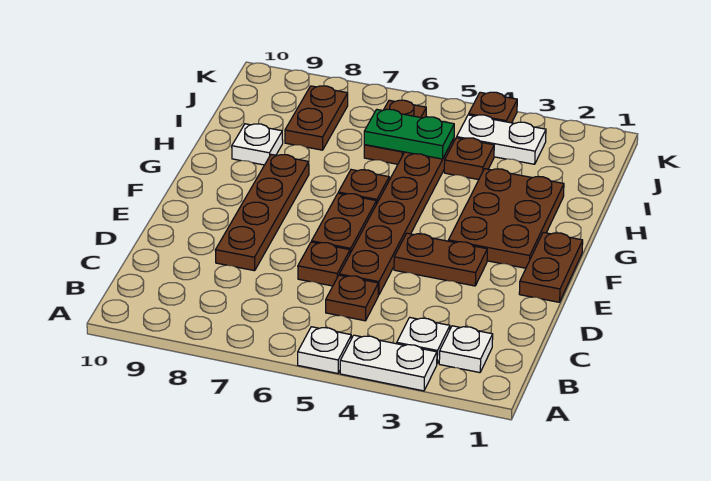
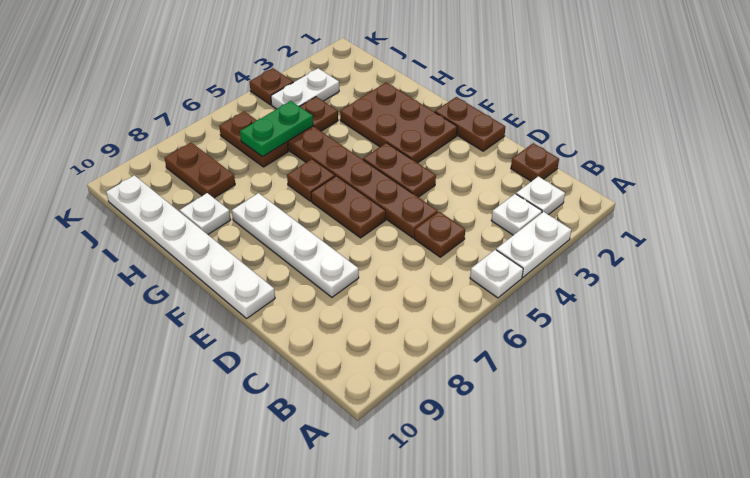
brown 1x1 plate [298,242,350,286] -> brown 1x1 plate moved to [511,143,559,181]
brown 1x4 plate [215,154,309,271] -> white 1x4 plate [232,193,359,297]
brown 1x2 plate [394,233,487,286] -> brown 1x2 plate turned to [363,143,436,197]
none -> white 1x6 plate [106,175,275,318]

